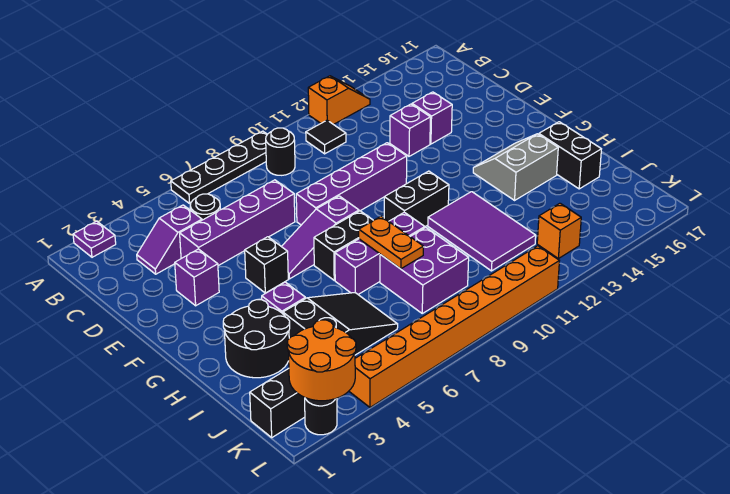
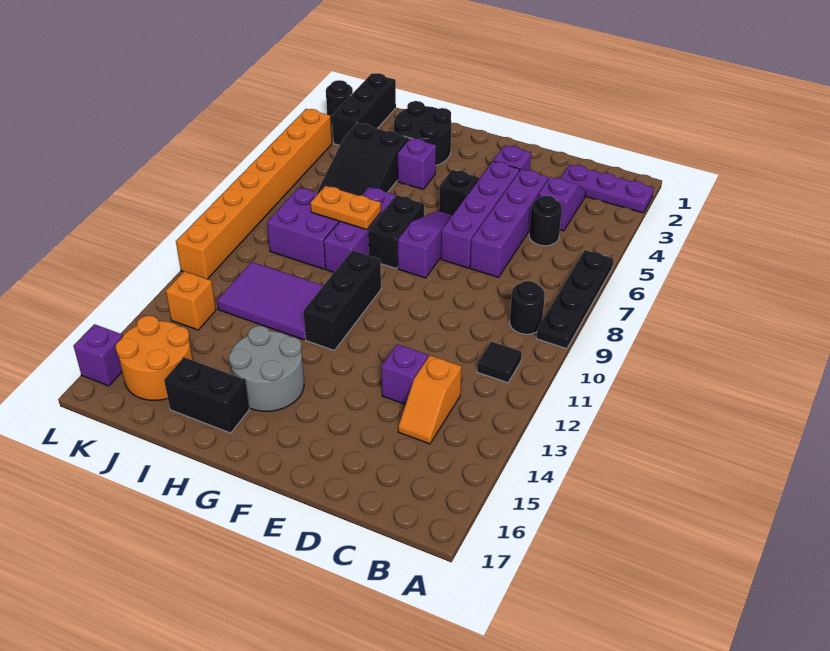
purple 1x1 plate [73,221,116,257] -> purple 1x3 plate [560,165,654,213]
orange 1x2 slope [308,76,370,125] -> orange 1x2 slope moved to [398,355,461,444]
purple 1x1 brick [412,92,452,144] -> purple 1x1 brick moved to [74,324,123,386]
purple 1x4 brick [296,143,407,225] -> purple 1x4 brick moved to [441,161,520,268]
black 1x2 brick [384,171,449,226] -> black 1x3 brick [303,250,381,350]
grey 2x2 slope [473,134,558,200] -> grey 2x2 round brick [229,326,304,411]
orange 2x2 round brick [287,320,356,401] -> orange 2x2 round brick moved to [115,316,192,400]

